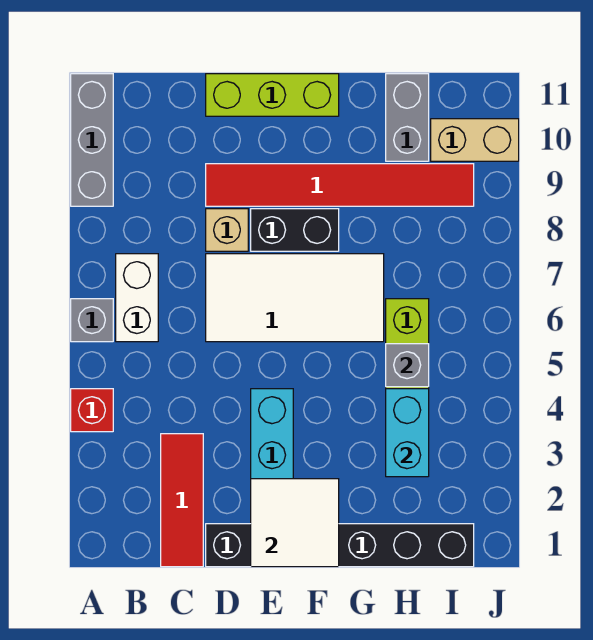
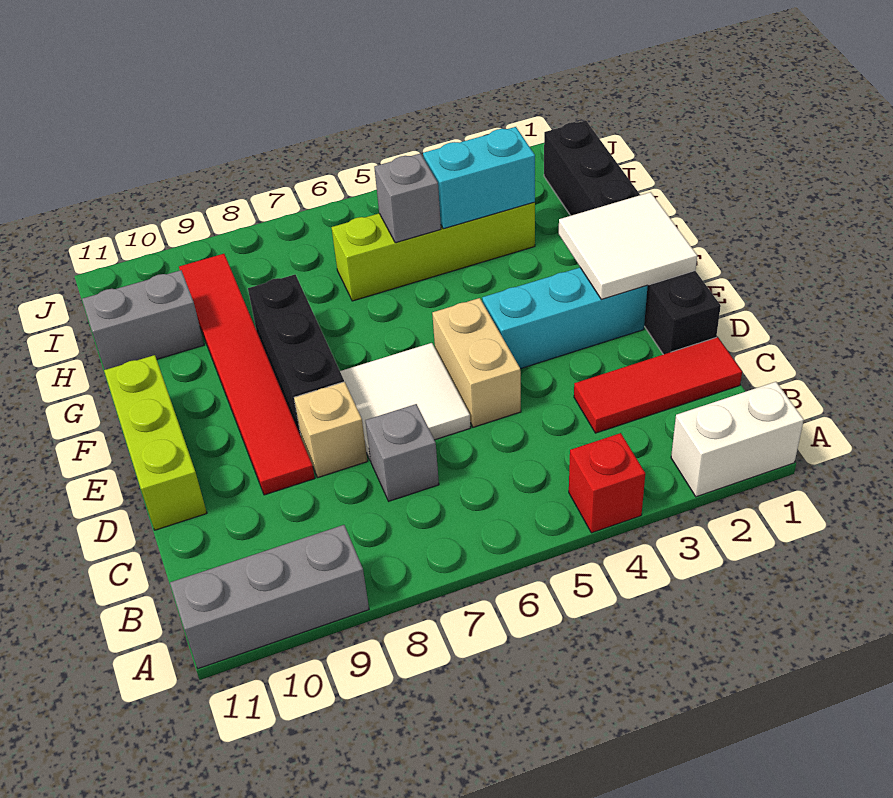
grey 1x1 brick [71,299,113,342] -> grey 1x1 brick moved to [365,404,439,501]
white 1x2 brick [116,254,158,342] -> white 1x2 brick moved to [671,382,804,497]
white 2x4 tile [206,254,384,342] -> white 2x2 tile [340,343,471,461]
black 1x2 brick [251,209,339,251] -> black 1x3 brick [248,275,344,436]
tan 1x2 brick [431,119,519,161] -> tan 1x2 brick moved to [432,298,521,427]

